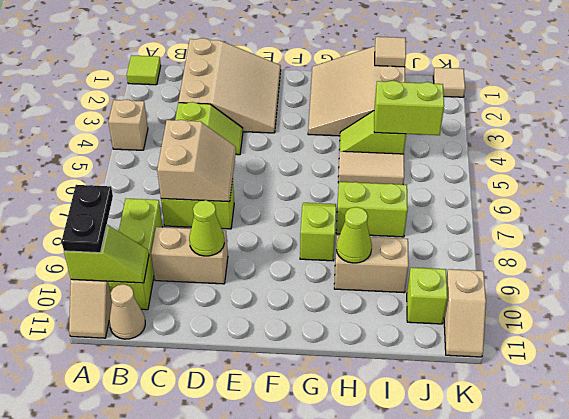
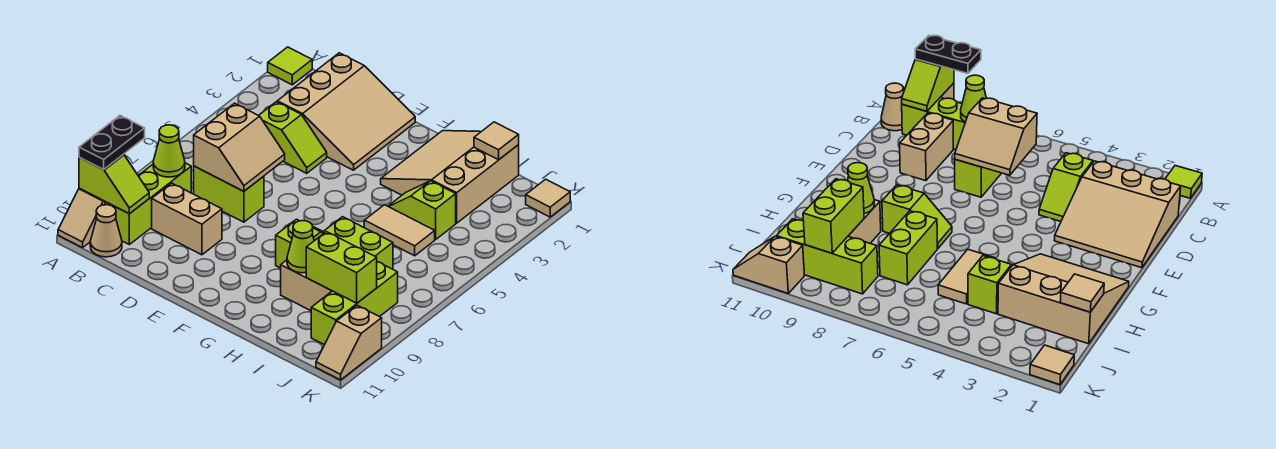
tan 1x1 brick [108,99,148,150] -> none
lime 1x1 cone [189,200,225,256] -> lime 1x1 cone moved to [153,125,185,177]
lime 1x2 brick [374,81,444,135] -> lime 1x2 brick moved to [306,232,377,303]
lime 1x1 brick [407,268,447,324] -> lime 1x3 brick [311,262,398,345]

